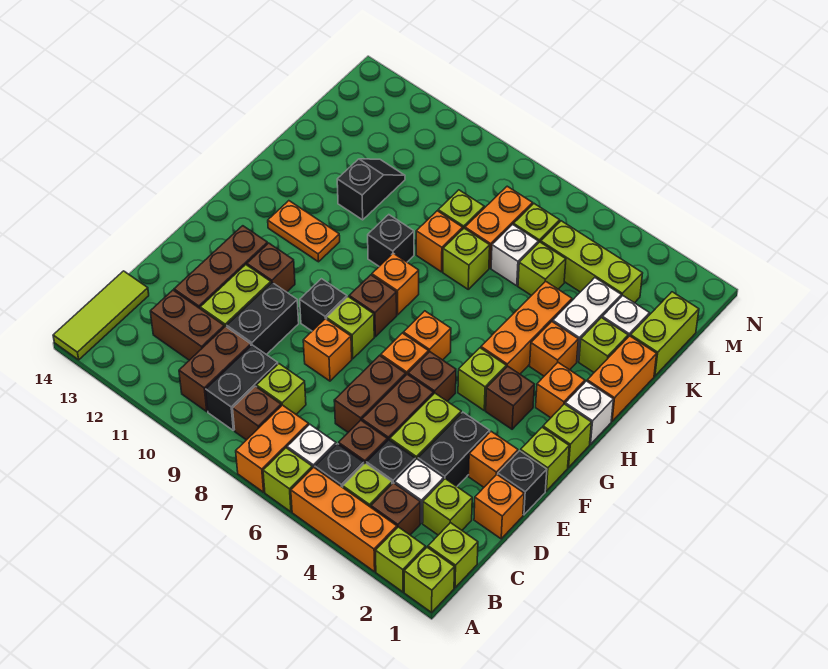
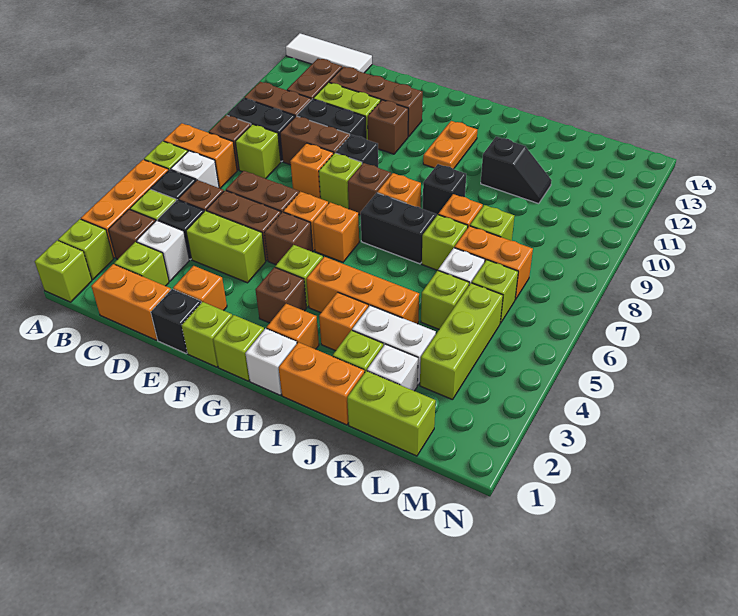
lime 1x3 tile [53,271,149,360] -> white 1x3 tile [286,33,372,73]
lime 1x1 brick [428,523,478,588] -> none
orange 1x1 brick [474,475,524,539] -> orange 1x2 brick [91,264,171,340]
black 1x2 brick [418,412,490,486] -> black 1x2 brick moved to [361,193,436,264]
none -> brown 1x2 brick [280,116,350,165]

